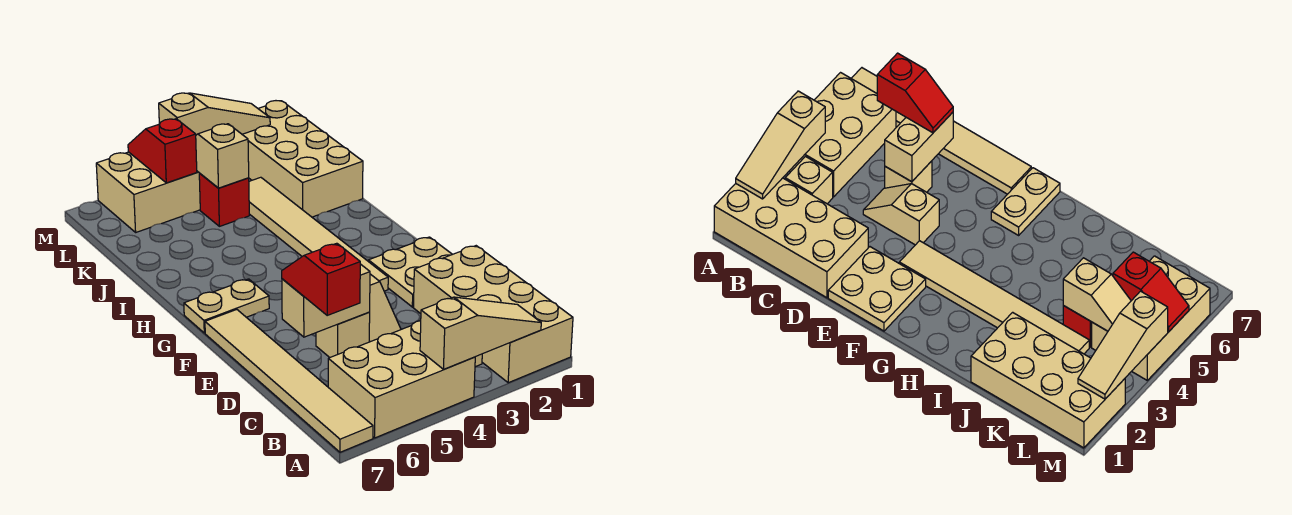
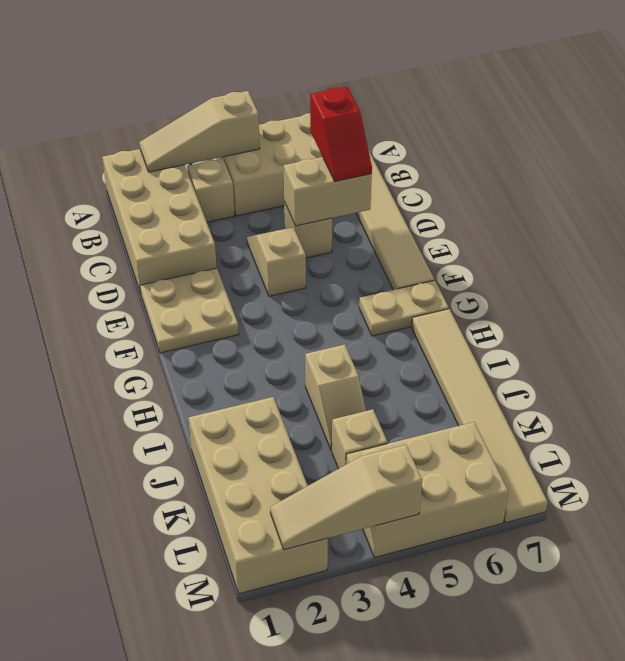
tan 1x6 tile [249,177,388,291] -> tan 1x6 tile moved to [412,309,548,523]
red 1x1 brick [199,173,249,226] -> tan 1x1 brick [332,409,387,469]
tan 1x2 slope [196,124,249,188] -> tan 1x2 slope moved to [305,344,366,451]
red 1x2 slope [128,119,197,183] -> none

